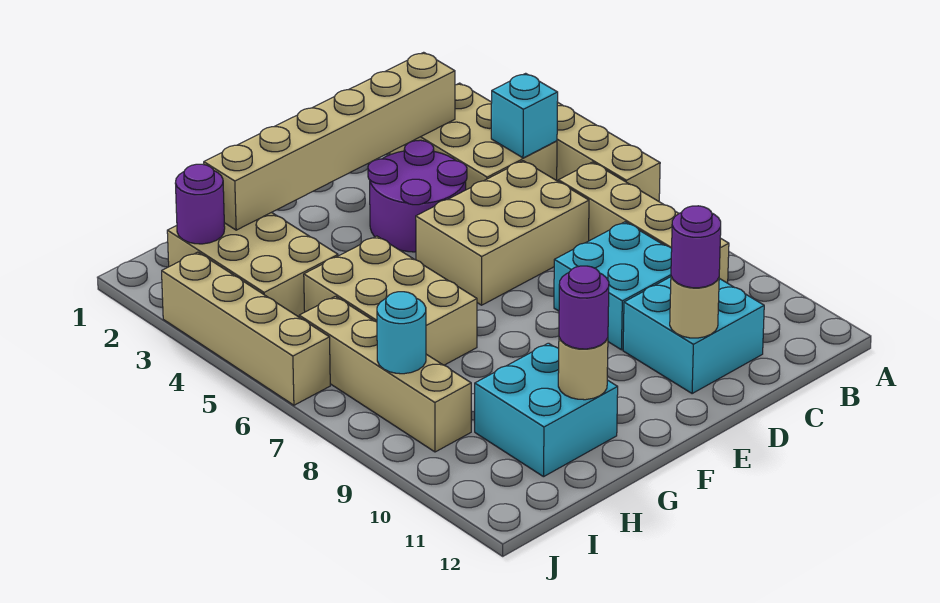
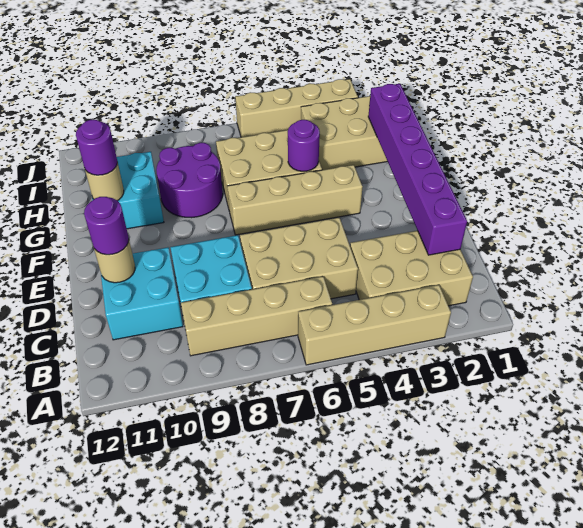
cyan 1x1 brick [491,73,558,158] -> none
tan 1x6 brick [204,52,455,230] -> purple 1x6 brick [368,84,467,255]
tan 2x3 brick [416,161,589,305] -> tan 2x3 brick turned to [240,218,358,299]
purple 2x2 round brick [368,140,467,252] -> purple 2x2 round brick moved to [156,143,223,218]
purple 1x1 round brick [175,164,225,244] -> purple 1x1 round brick moved to [288,120,320,171]
tan 1x4 brick [299,296,471,452] -> tan 1x4 brick moved to [227,165,362,235]
cyan 1x1 round brick [377,292,426,374] -> none

